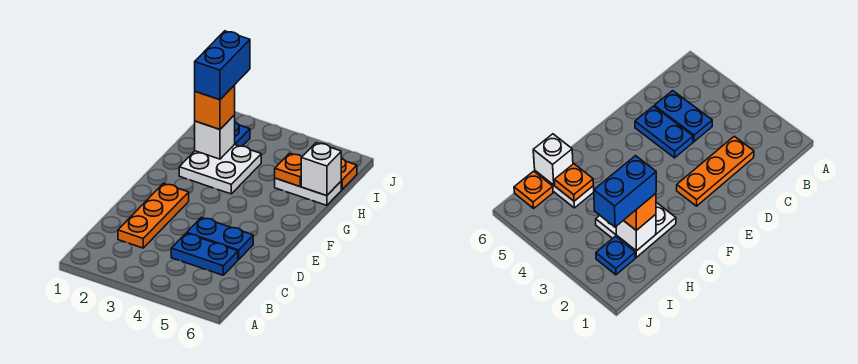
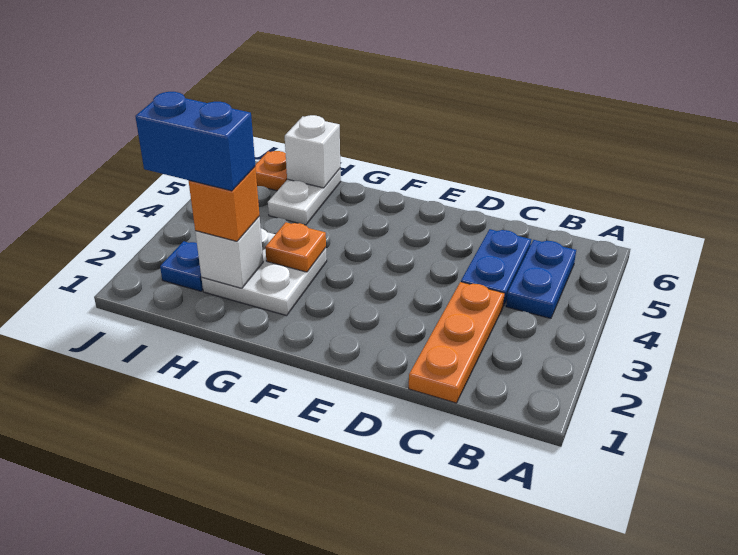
orange 1x3 plate [118,183,189,248] -> orange 1x3 plate turned to [409,282,505,403]
blue 1x2 plate [187,217,253,260] -> blue 1x2 plate moved to [506,240,576,318]
orange 1x1 plate [275,153,302,186] -> orange 1x1 plate moved to [265,222,326,272]

